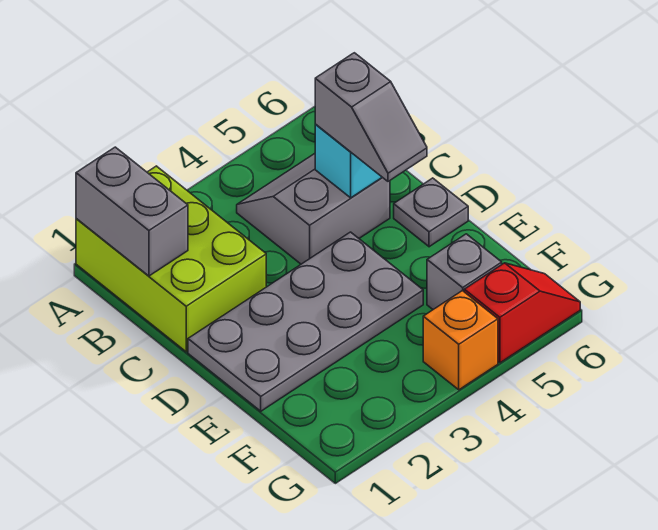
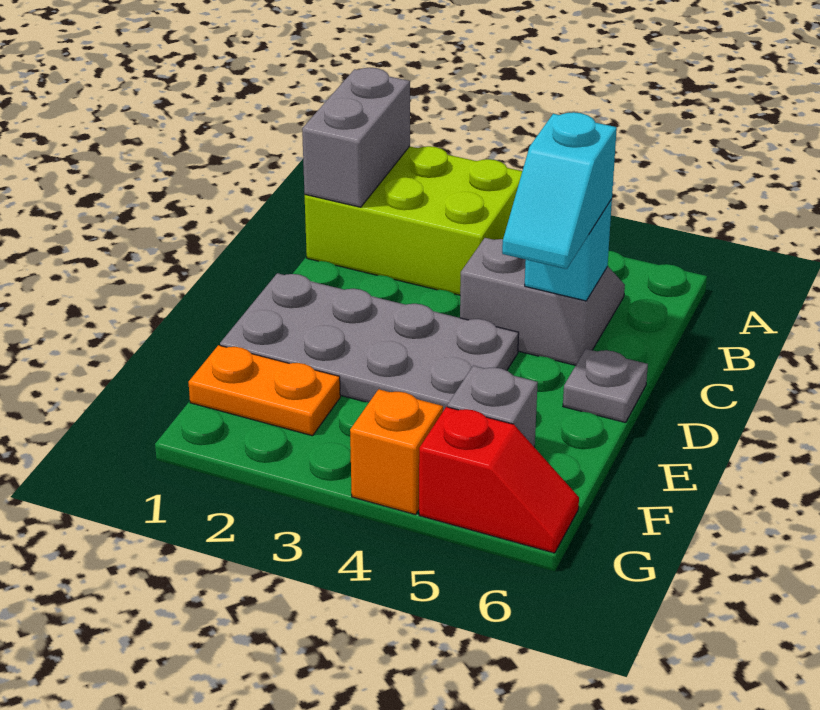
lime 2x3 brick [76,166,266,352] -> lime 2x3 brick turned to [305,146,522,295]
grey 1x2 slope [315,53,427,181] -> cyan 1x2 slope [502,112,617,269]
none -> orange 1x2 plate [188,345,340,436]

